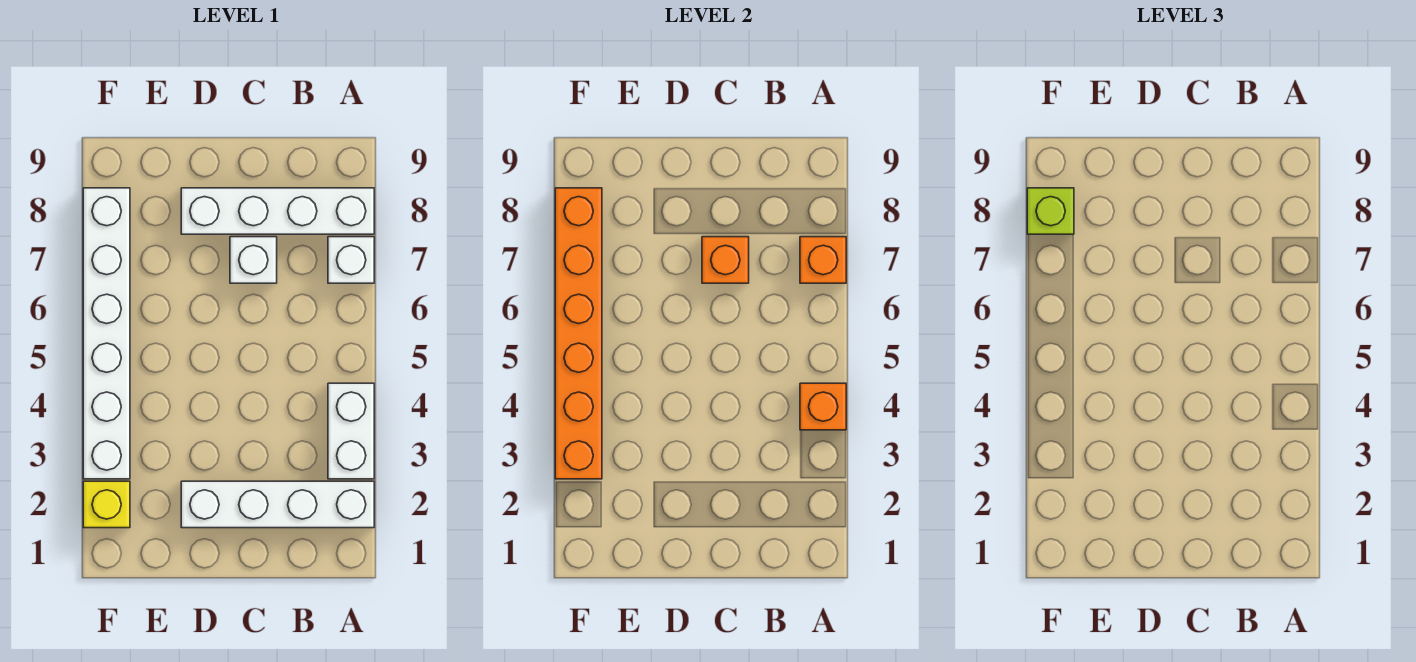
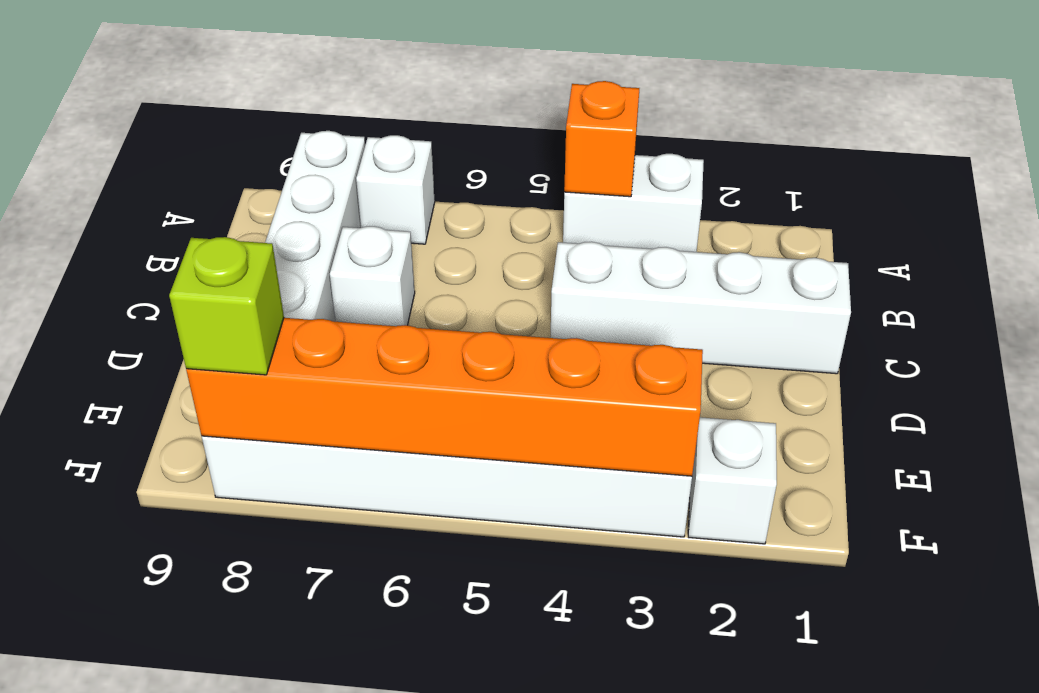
white 1x4 brick [181,481,374,528] -> white 1x4 brick turned to [551,242,851,374]
orange 1x1 brick [800,237,846,283] -> none
orange 1x1 brick [702,237,749,283] -> none
yellow 1x1 brick [83,481,130,528] -> white 1x1 brick [688,417,777,544]

